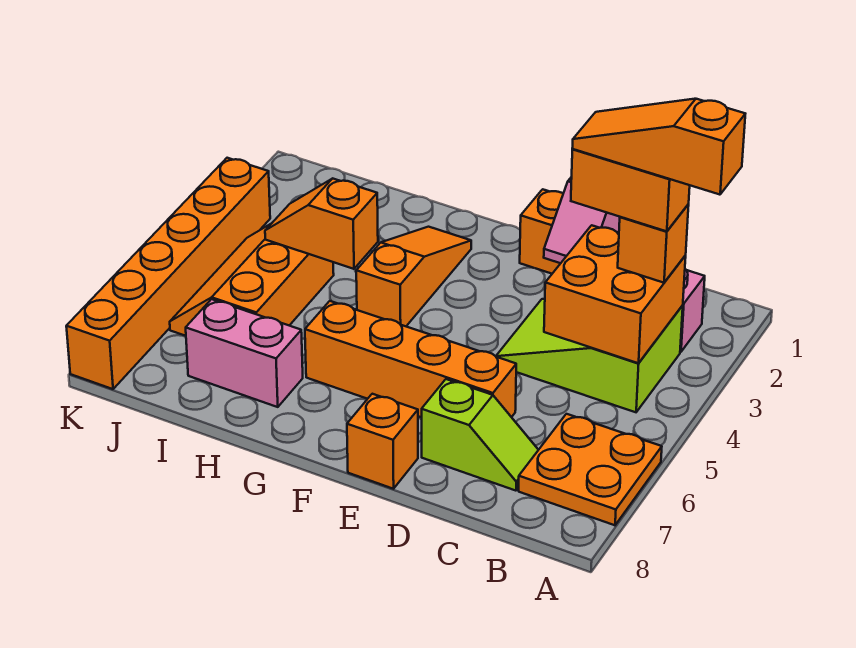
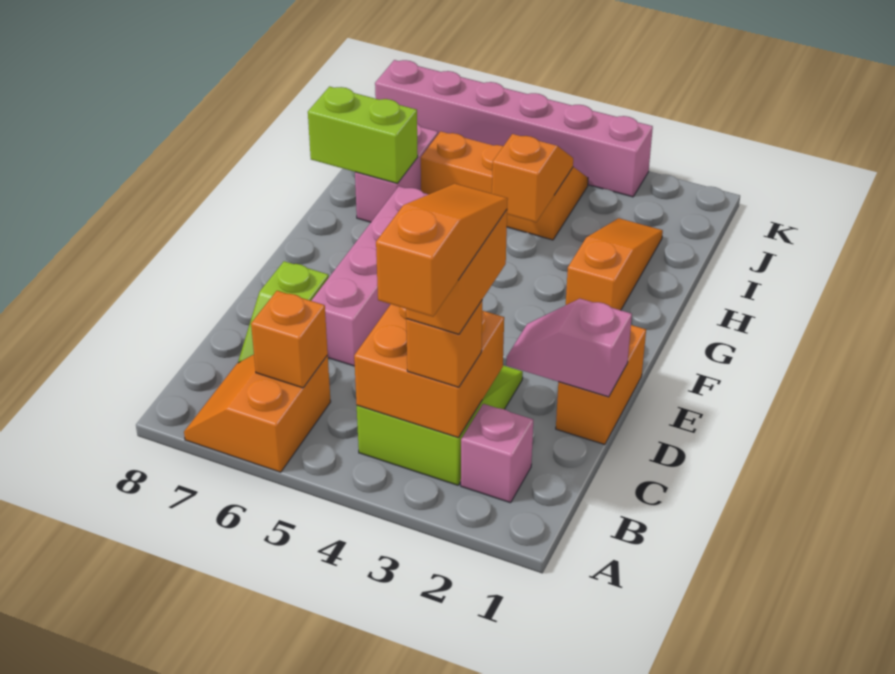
orange 2x2 plate [519,414,662,525] -> orange 2x2 slope [184,354,331,472]
orange 1x4 brick [305,301,516,417] -> pink 1x4 brick [311,186,428,366]
orange 1x1 brick [347,394,418,489] -> orange 1x1 brick moved to [251,291,328,388]
orange 1x3 slope [356,227,471,326] -> orange 1x3 slope turned to [566,218,663,310]
none -> lime 1x2 brick [308,87,418,184]
orange 1x6 brick [66,158,270,389] -> pink 1x6 brick [375,60,653,197]

